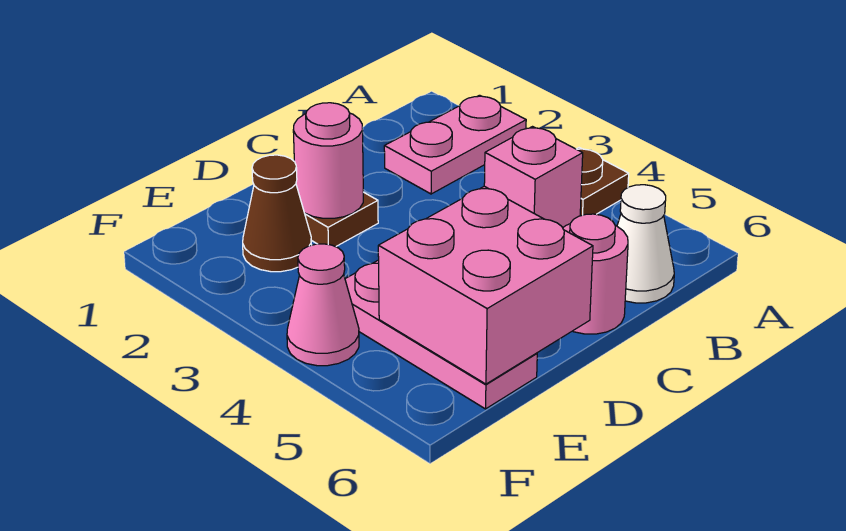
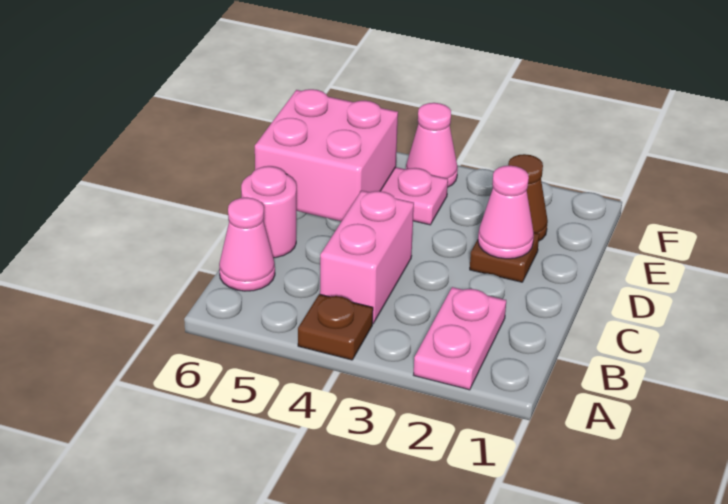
pink 1x1 brick [484,127,583,228] -> pink 1x2 brick [320,191,414,324]
white 1x1 cone [617,185,674,303] -> pink 1x1 cone [219,198,275,291]
pink 1x1 round brick [293,103,363,218] -> pink 1x1 cone [478,166,534,259]

